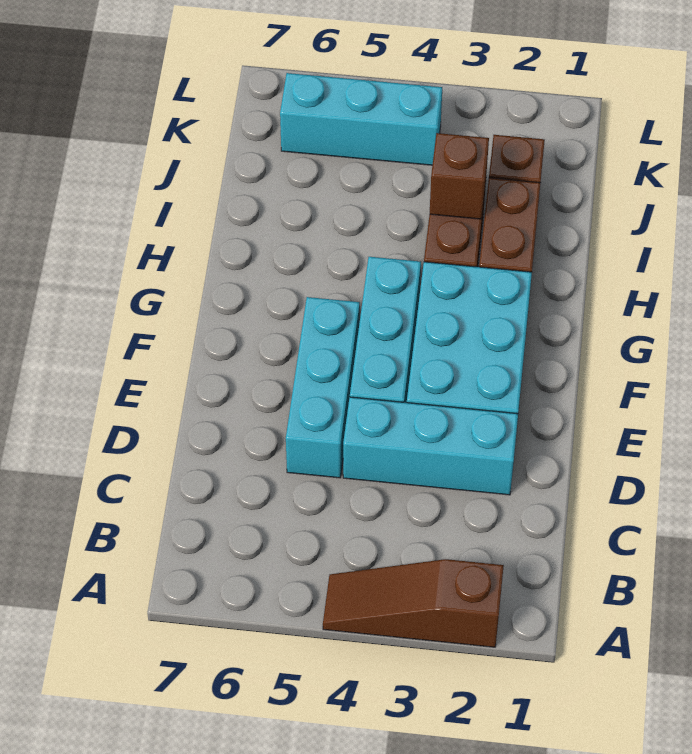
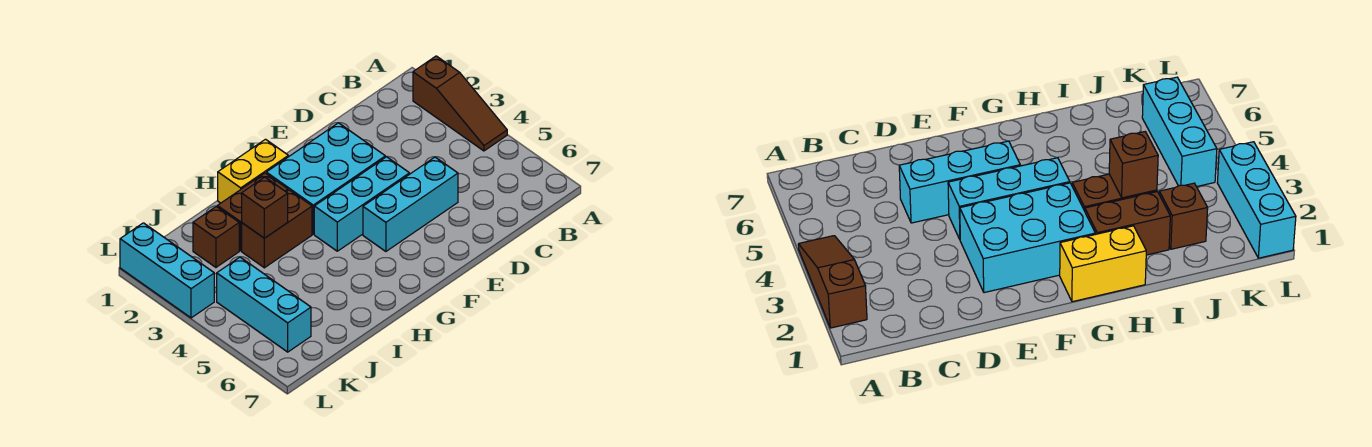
cyan 1x3 brick [343,397,518,495] -> cyan 1x3 brick moved to [120,223,214,318]
none -> yellow 1x2 brick [218,139,288,203]

